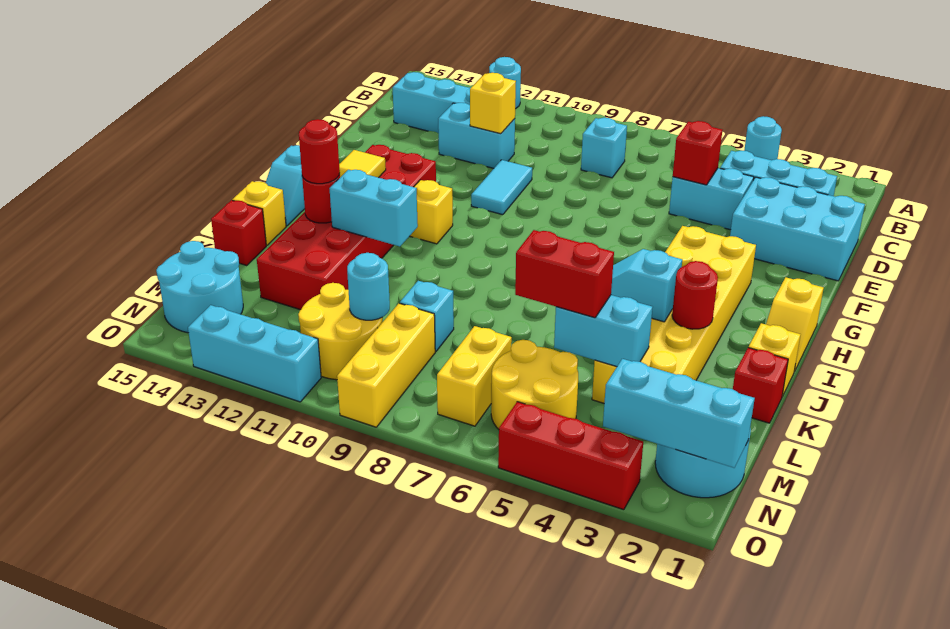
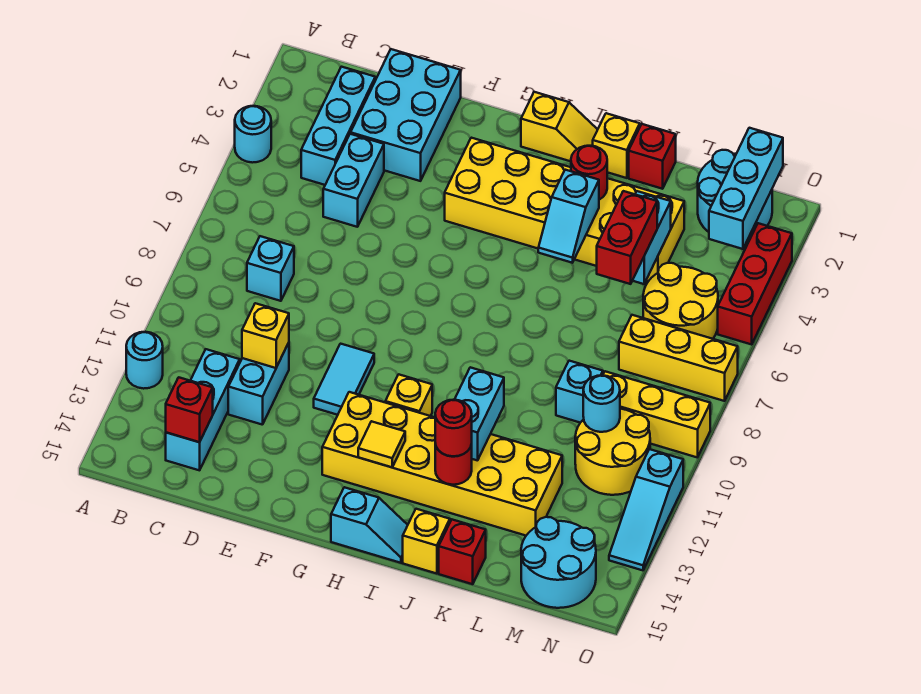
red 1x1 brick [673,121,722,185] -> red 1x1 brick moved to [166,377,213,442]
cyan 1x2 tile [471,160,532,215] -> cyan 1x2 tile turned to [314,344,374,415]
red 2x6 brick [257,145,436,310] -> yellow 2x6 brick [322,392,562,536]
yellow 1x2 brick [437,326,512,426] -> yellow 1x3 brick [619,315,738,401]
cyan 1x3 brick [188,305,321,402] -> cyan 1x3 slope [609,449,683,570]

